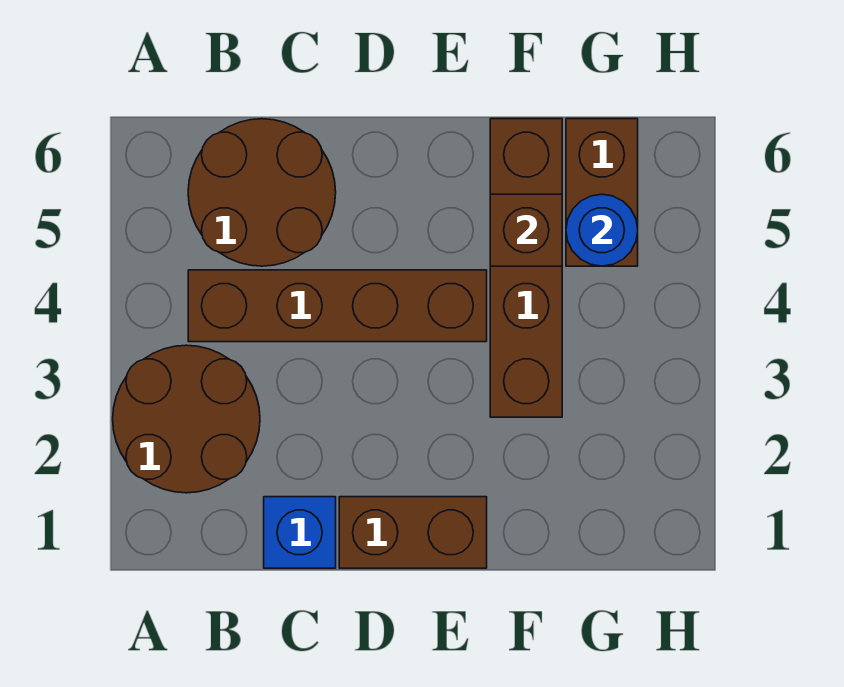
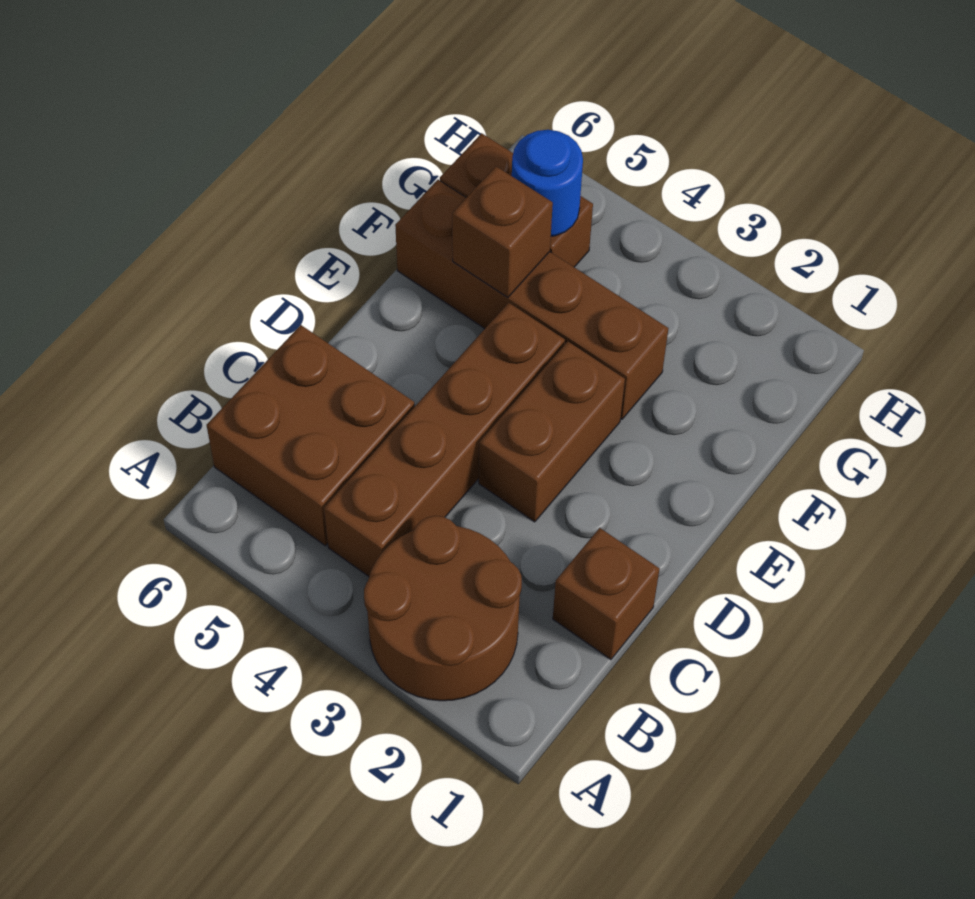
brown 2x2 round brick [188,119,336,266] -> brown 2x2 brick [207,325,415,546]
blue 1x1 brick [264,497,336,568] -> brown 1x1 brick [553,528,660,660]
brown 1x2 brick [339,497,487,568] -> brown 1x2 brick moved to [479,342,625,522]

